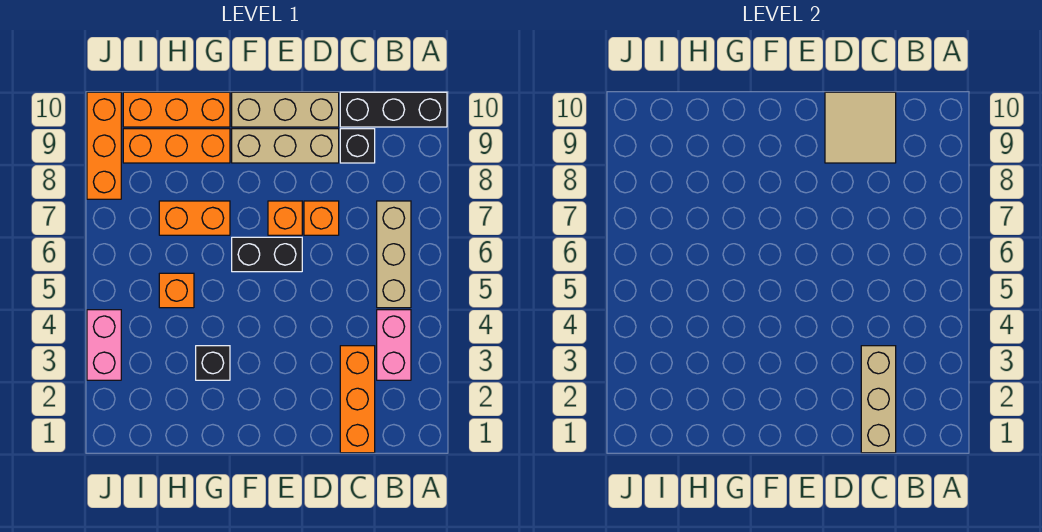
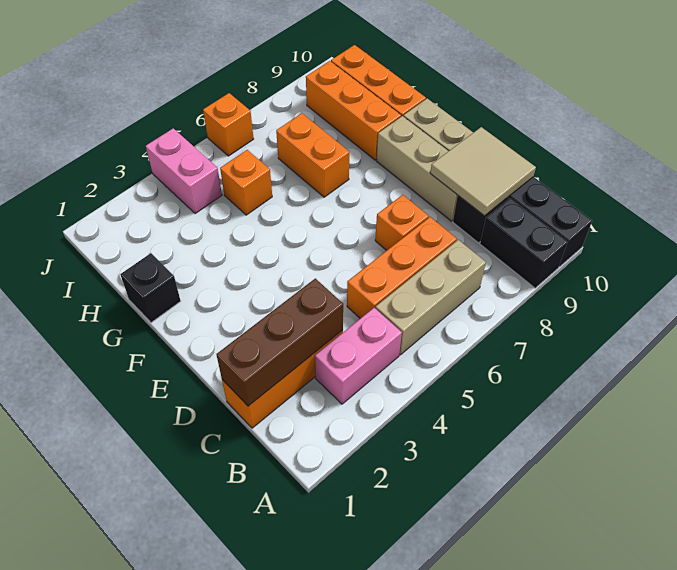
tan 1x3 brick [861,346,896,453] -> brown 1x3 brick [216,278,343,406]
black 1x2 brick [232,237,302,272] -> black 1x2 brick moved to [480,198,568,288]
orange 1x1 brick [268,201,302,235] -> orange 1x1 brick moved to [203,93,254,156]
black 1x1 brick [196,346,230,380] -> black 1x1 brick moved to [120,253,181,323]
pink 1x2 brick [87,310,121,380] -> pink 1x2 brick turned to [146,128,222,214]
orange 1x3 brick [87,92,121,199] -> orange 1x3 brick moved to [347,217,457,318]

